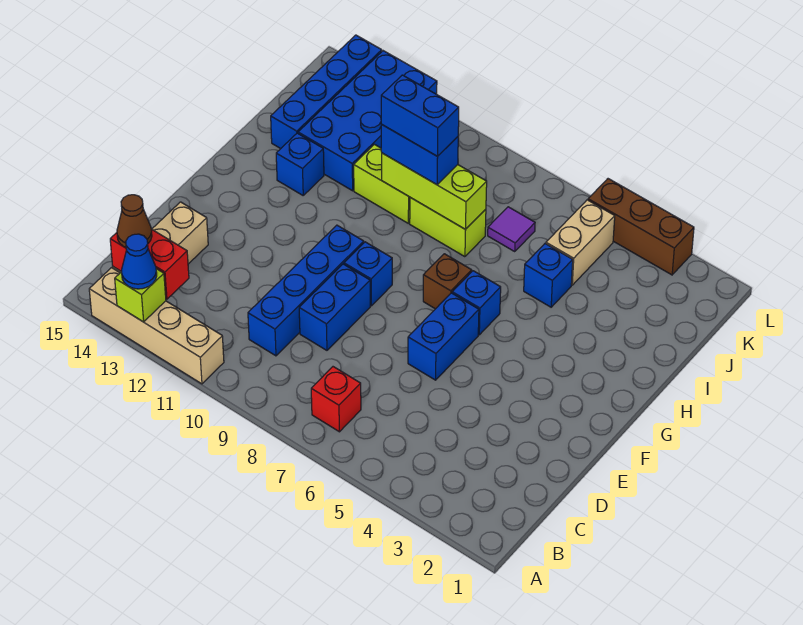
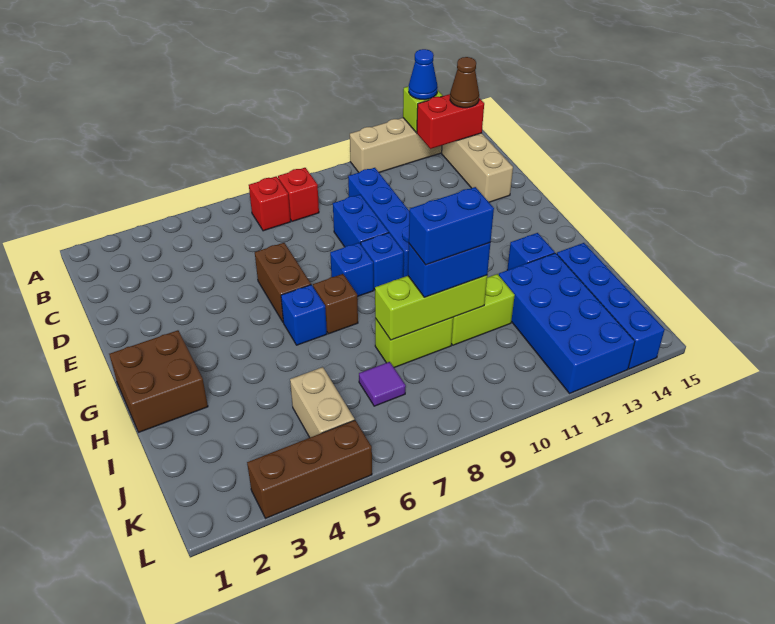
none -> red 1x1 brick [278,168,319,221]
blue 1x2 brick [408,293,479,380] -> brown 1x2 brick [255,243,311,322]
none -> brown 2x2 brick [109,330,208,432]
blue 1x1 brick [524,244,573,307] -> blue 1x1 brick moved to [330,243,374,297]

